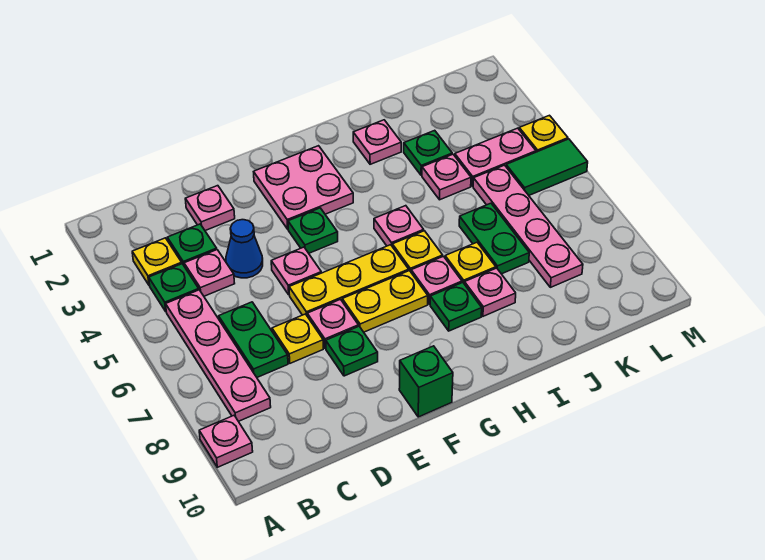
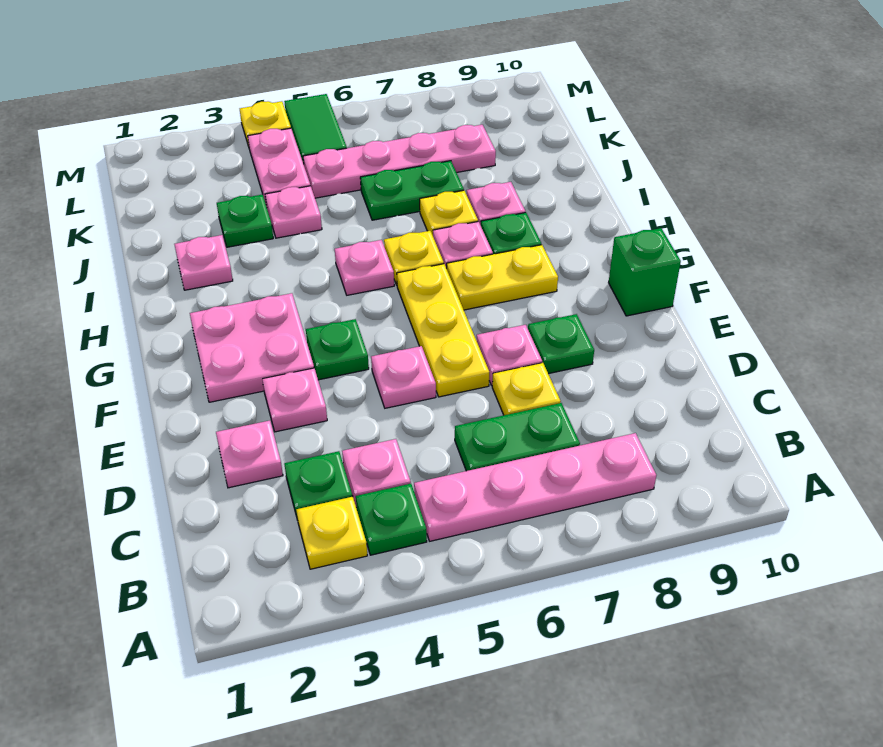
pink 1x1 plate [199,416,253,467] -> pink 1x1 plate moved to [262,368,327,432]
blue 1x1 cone [226,220,263,278] -> none
yellow 1x2 plate [342,271,428,332] -> yellow 1x2 plate turned to [447,245,558,310]

